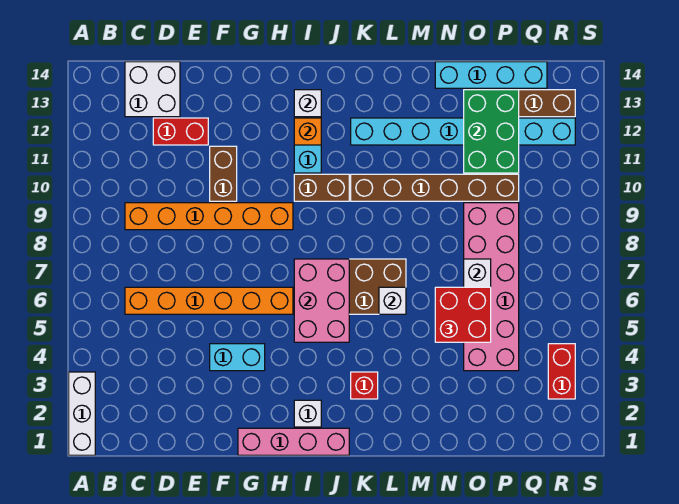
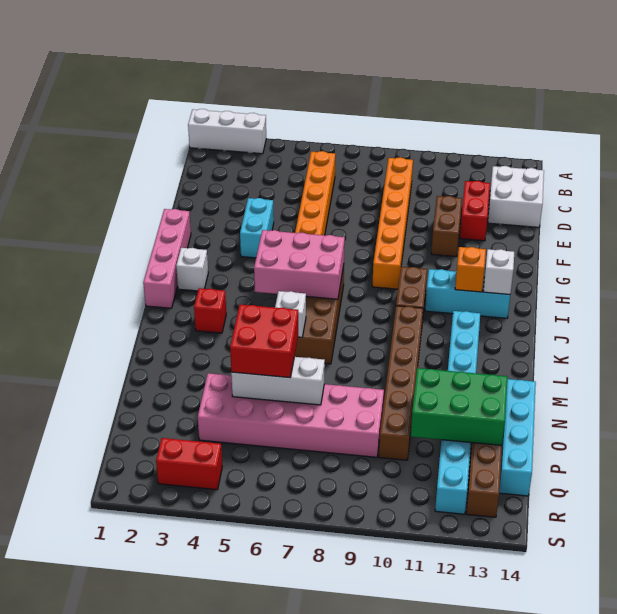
brown 1x2 brick [210,146,237,201] -> brown 1x2 brick turned to [431,196,462,257]

